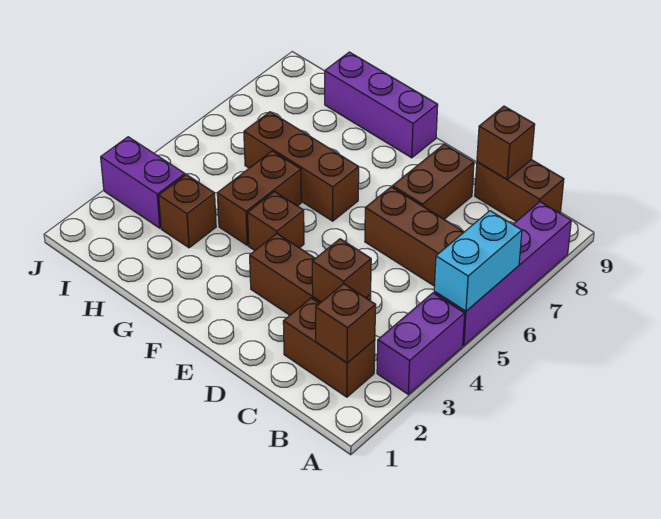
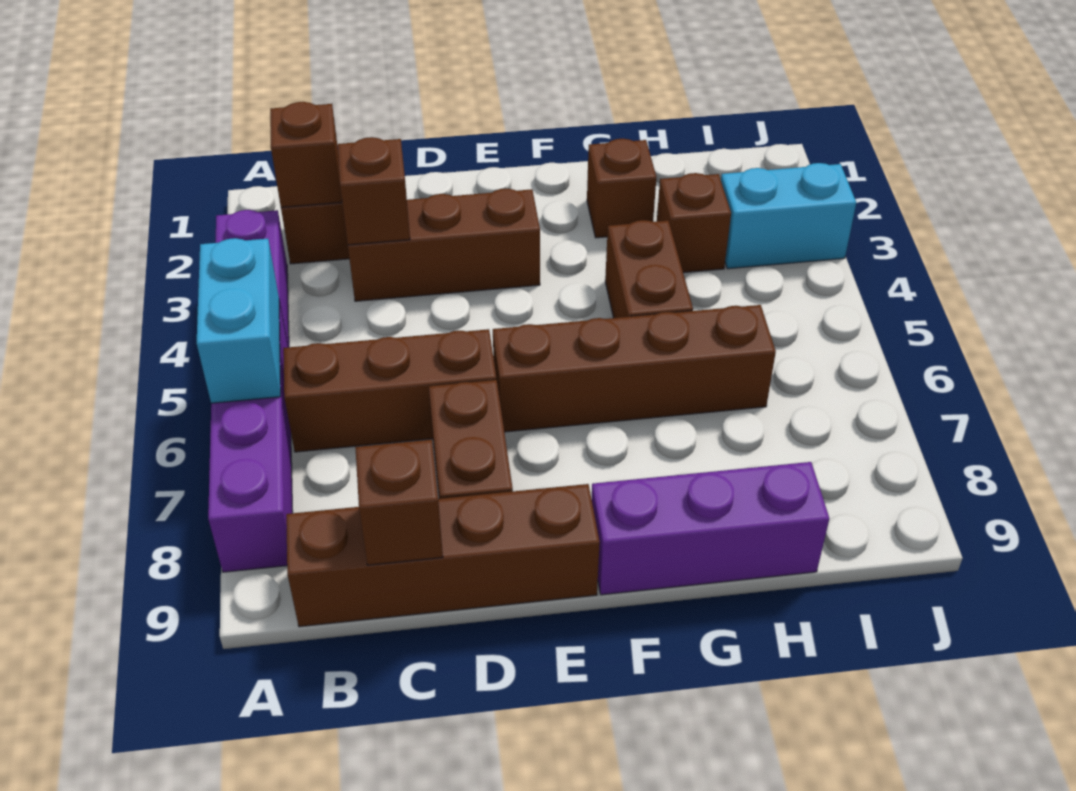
brown 1x2 brick [475,160,564,221] -> brown 1x4 brick [286,484,600,627]
brown 1x1 brick [248,192,304,250] -> brown 1x1 brick moved to [587,139,656,238]
brown 1x3 brick [244,112,359,221] -> brown 1x4 brick [493,305,776,432]
purple 1x2 brick [101,137,185,228] -> cyan 1x2 brick [721,163,856,269]

